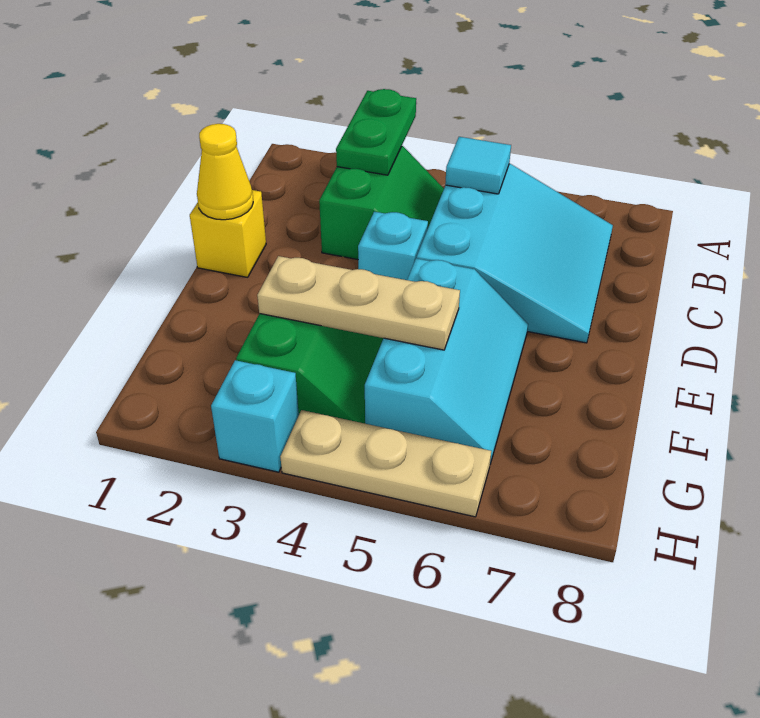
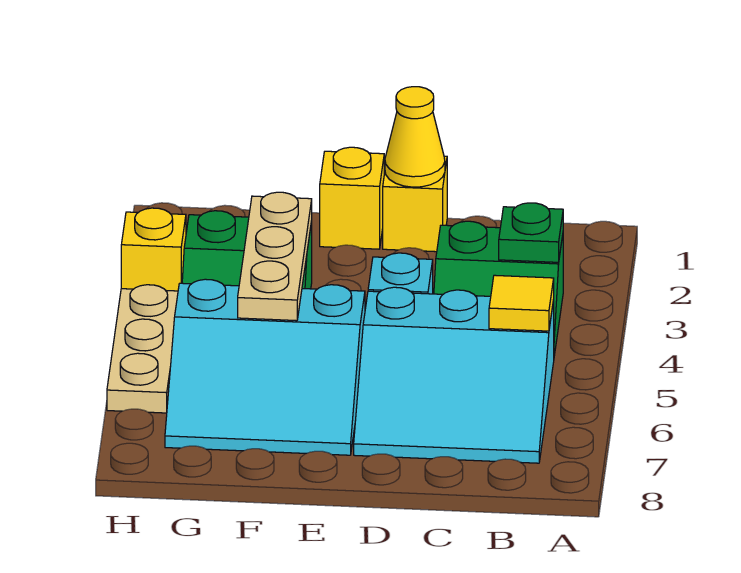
green 1x2 plate [336,89,416,175] -> green 1x1 plate [499,203,563,262]
cyan 1x1 tile [445,137,511,194] -> yellow 1x1 tile [489,275,554,331]
none -> yellow 1x1 brick [320,147,384,249]
cyan 2x3 slope [365,258,528,464] -> cyan 3x3 slope [165,279,365,455]
cyan 1x1 brick [211,360,299,472] -> yellow 1x1 brick [121,208,186,291]

